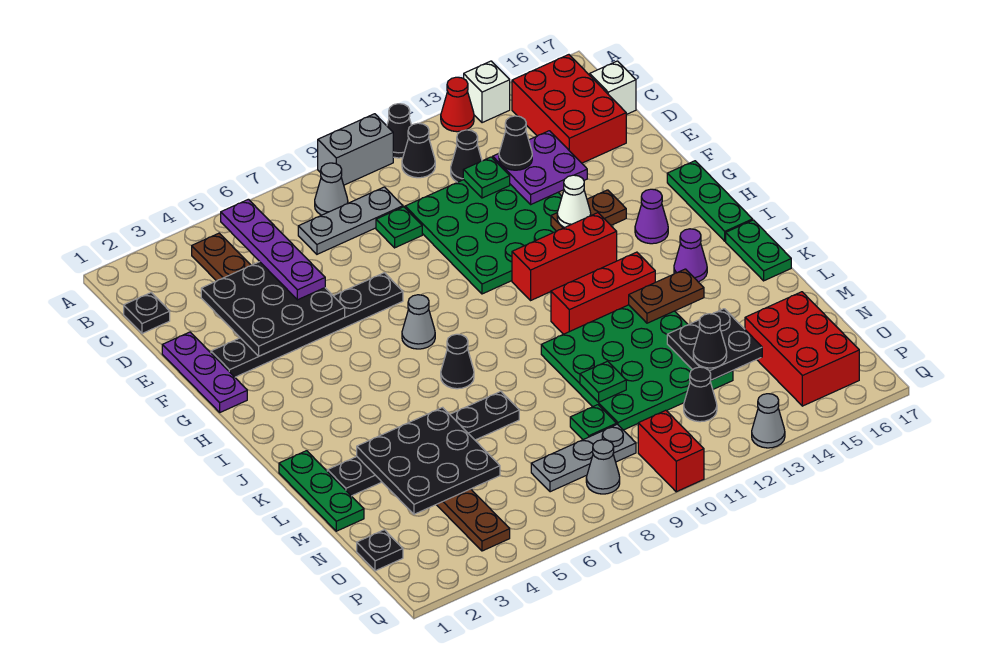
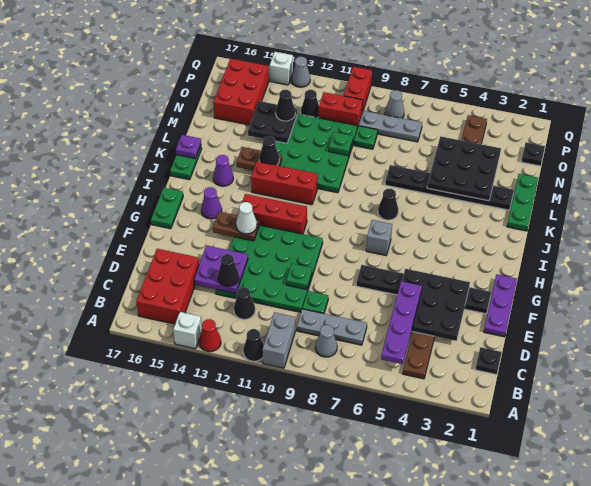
grey 1x2 brick [318,114,393,185] -> grey 1x2 brick turned to [262,312,295,368]
black 1x1 cone [402,123,435,178] -> black 1x1 cone moved to [259,136,279,165]
white 1x1 brick [590,61,636,115] -> white 1x1 brick moved to [270,52,293,85]
green 1x1 plate [463,157,510,198] -> green 1x1 plate moved to [286,264,312,290]
green 1x3 plate [667,161,753,241] -> green 1x2 plate [151,188,183,229]
grey 1x1 cone [402,295,435,349] -> grey 1x1 brick [366,220,392,256]
none -> purple 1x1 plate [176,135,201,158]
none -> red 1x2 brick [319,92,363,128]

